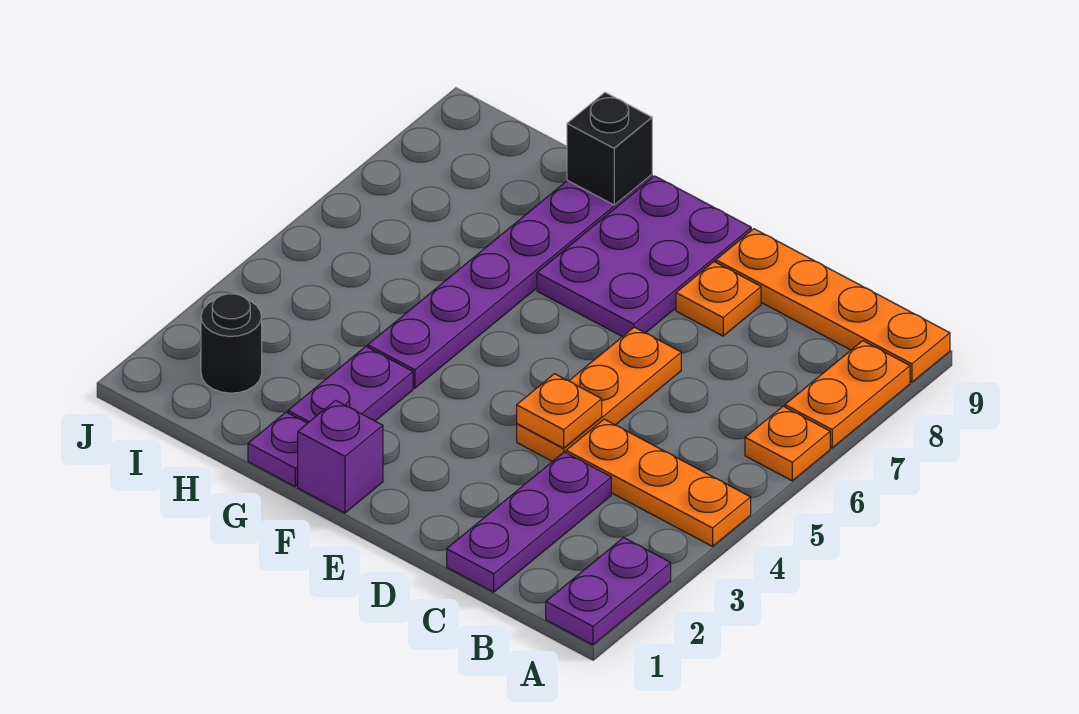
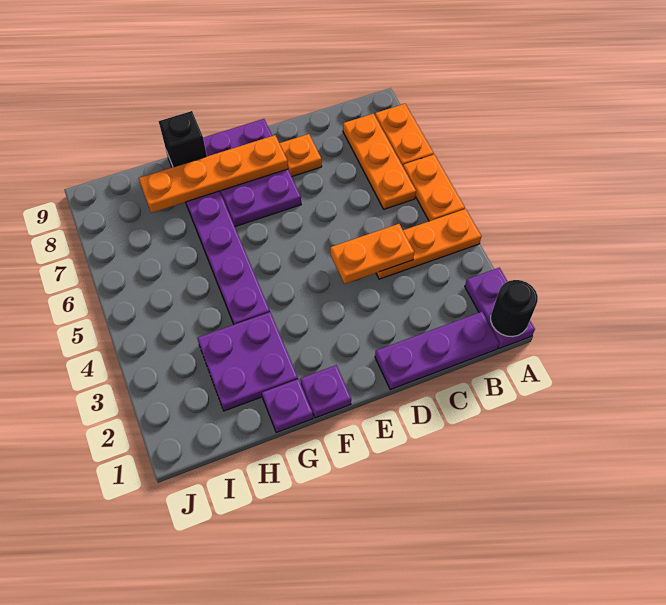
orange 1x1 plate [745,406,830,481] -> orange 1x2 plate [403,154,465,221]
orange 1x4 plate [716,229,950,382] -> orange 1x4 plate moved to [139,135,288,213]
purple 1x3 plate [447,452,611,592] -> purple 1x3 plate turned to [375,312,499,389]
orange 1x3 plate [517,327,681,462] -> orange 1x3 plate moved to [343,114,416,209]
orange 1x1 plate [517,374,602,448] -> orange 1x2 plate [330,224,414,284]
purple 1x1 brick [298,400,383,513] -> purple 1x1 plate [300,365,351,418]
purple 1x2 plate [288,347,413,423] -> purple 2x2 plate [197,312,298,411]
black 1x1 round brick [201,294,262,393] -> black 1x1 round brick moved to [491,280,538,337]

